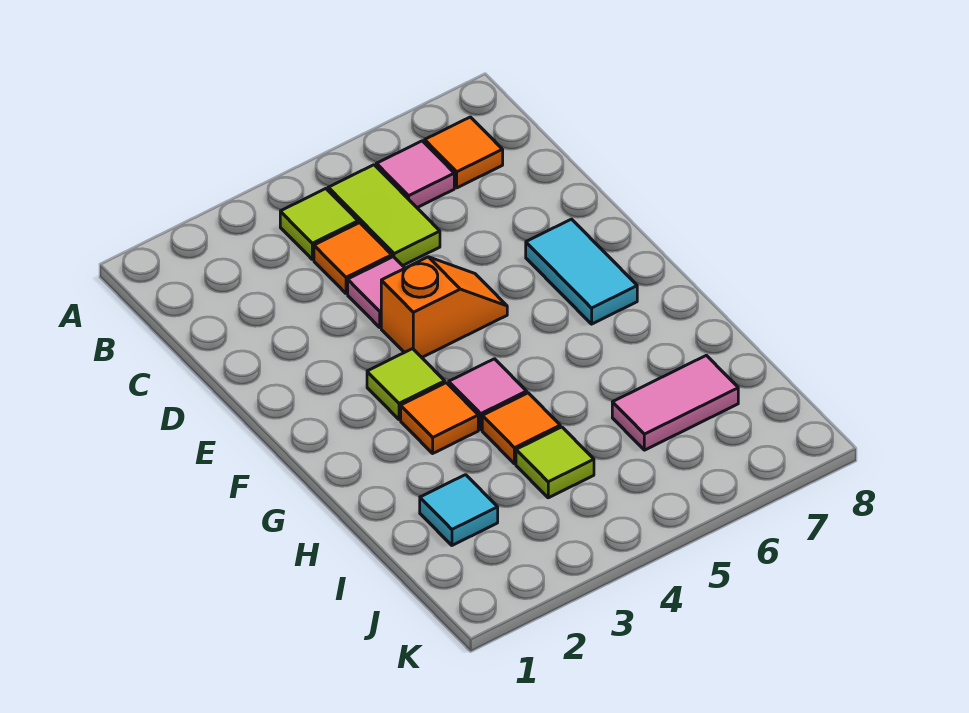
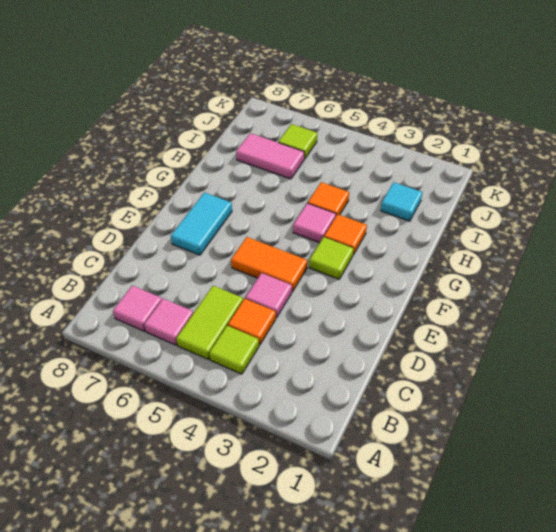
orange 1x1 tile [425,117,503,188] -> pink 1x1 tile [113,286,162,331]
orange 1x2 slope [381,257,507,357] -> orange 1x2 tile [231,237,307,292]
lime 1x1 tile [516,427,594,498] -> lime 1x1 tile moved to [278,124,317,159]

